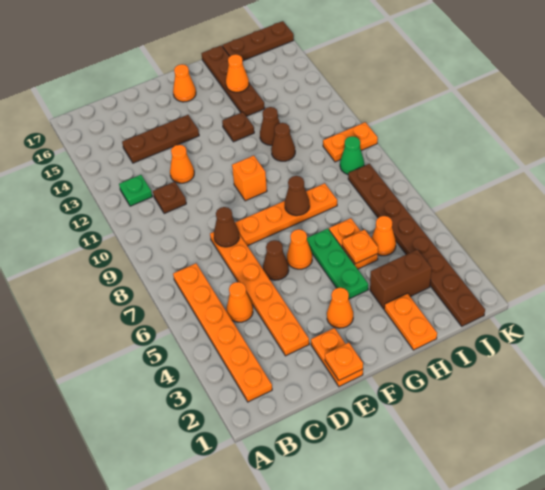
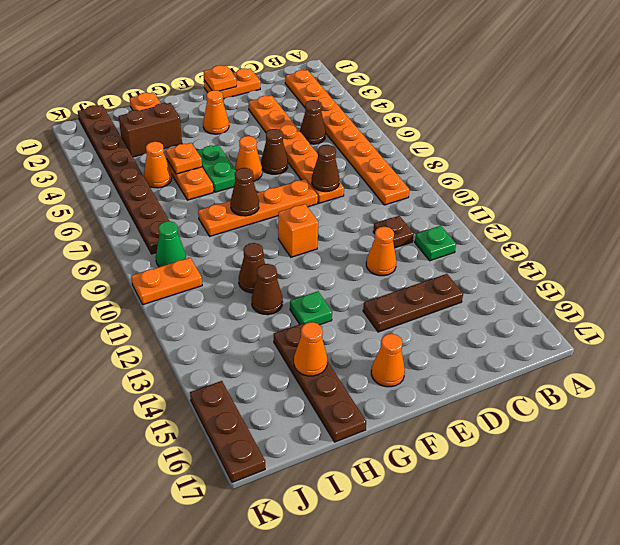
orange 1x6 plate [173,263,272,402] -> orange 1x8 plate [285,70,409,205]
orange 1x1 cone [227,282,253,322] -> brown 1x1 cone [300,100,326,144]
orange 1x2 plate [311,328,363,387] -> orange 1x2 plate turned to [204,68,260,99]
green 1x3 plate [307,229,368,299] -> green 1x2 plate [197,145,236,192]
brown 1x1 plate [222,112,254,142] -> green 1x1 plate [290,291,332,325]
brown 1x3 plate [222,21,294,61] -> brown 1x3 plate turned to [190,381,265,482]

